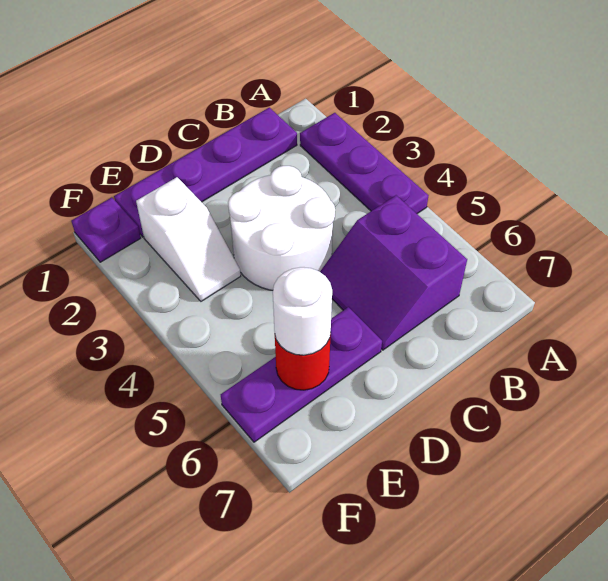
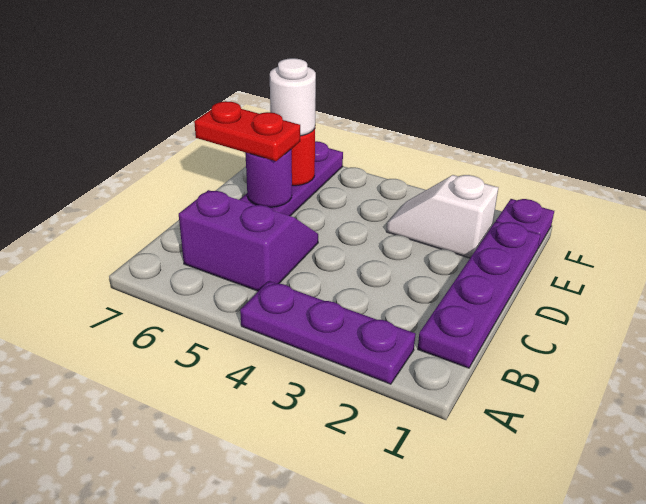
white 2x2 round brick [228,166,335,290] -> none
none -> purple 1x1 round brick [245,149,292,207]
none -> red 1x2 plate [194,101,300,161]

